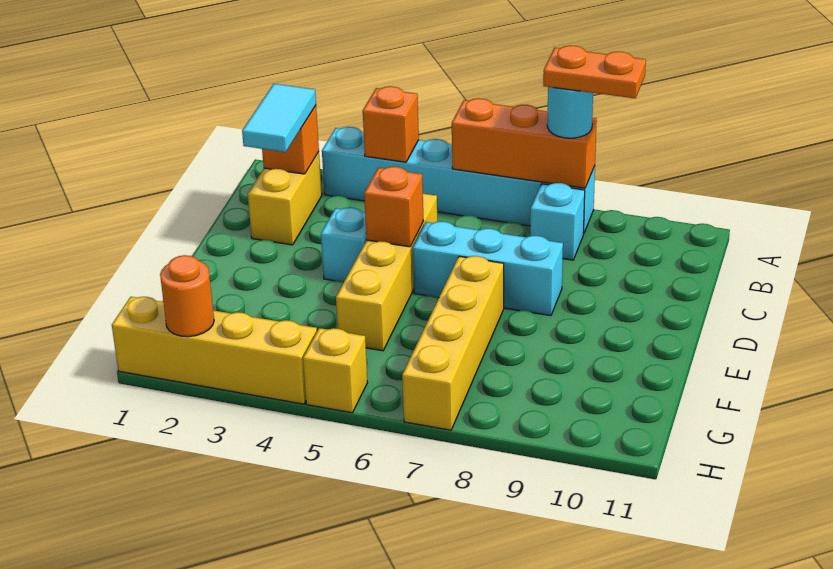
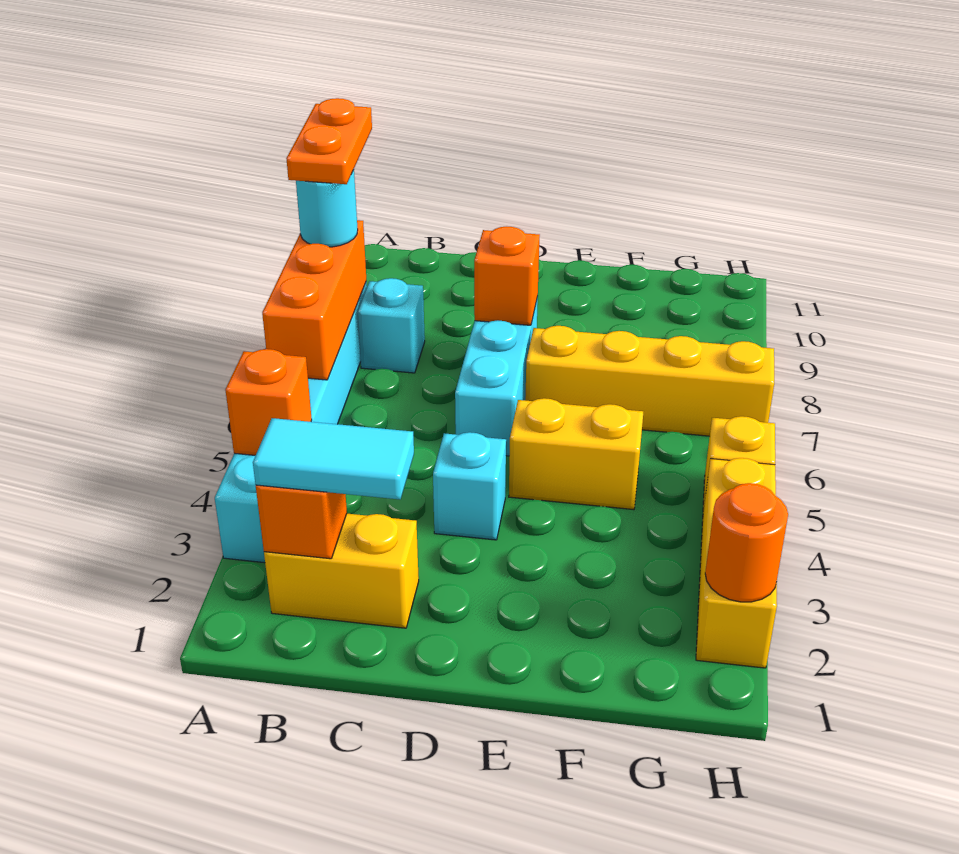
yellow 1x4 brick [336,194,437,351] -> yellow 1x2 brick [509,398,643,510]
orange 1x1 brick [364,167,423,247] -> orange 1x1 brick moved to [474,227,540,325]
yellow 1x4 brick [112,297,317,404] -> yellow 1x3 brick [696,458,777,668]

